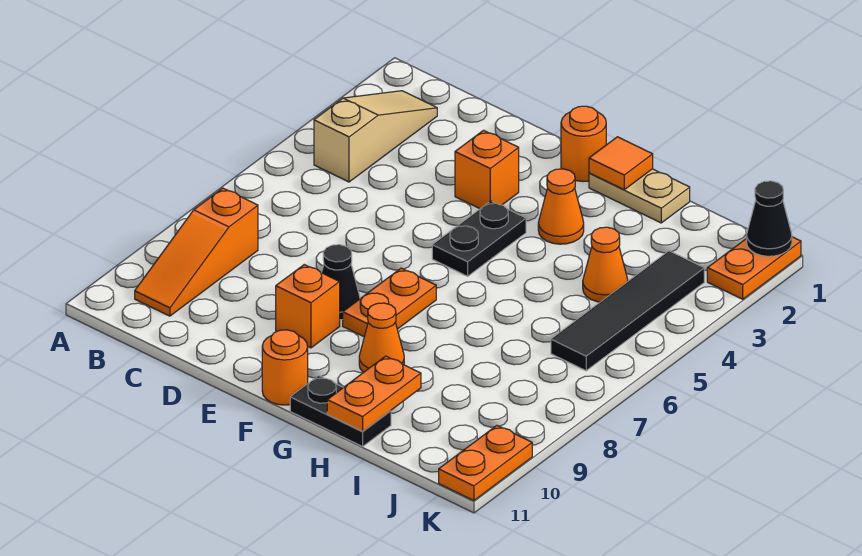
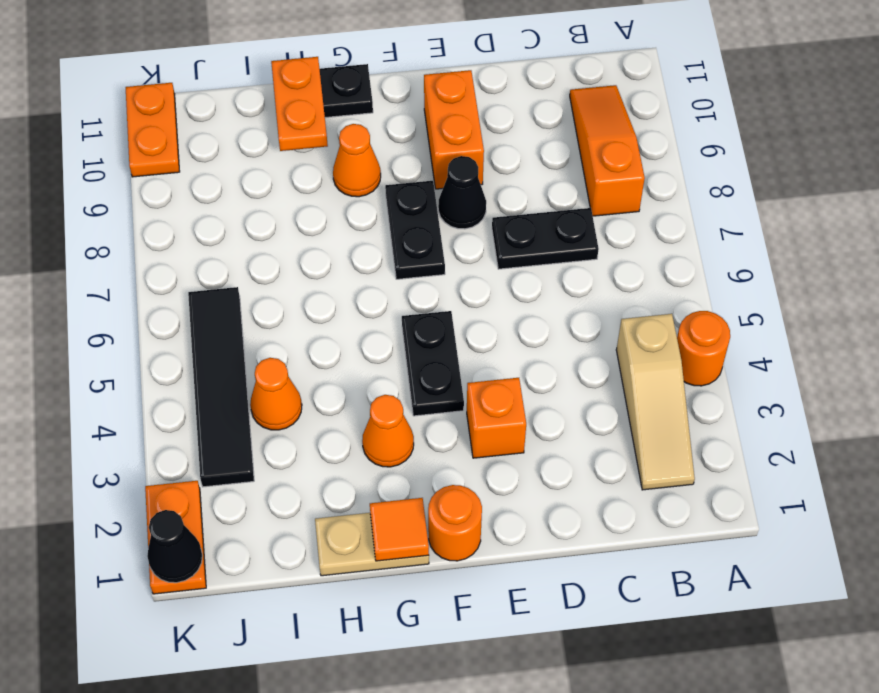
none -> black 1x2 plate [492,208,599,269]
orange 1x1 brick [276,265,340,348] -> orange 1x2 brick [424,70,484,189]
orange 1x2 plate [343,268,436,337] -> black 1x2 plate [385,181,445,279]
orange 1x1 round brick [262,330,308,405] -> orange 1x1 round brick moved to [677,311,730,386]

